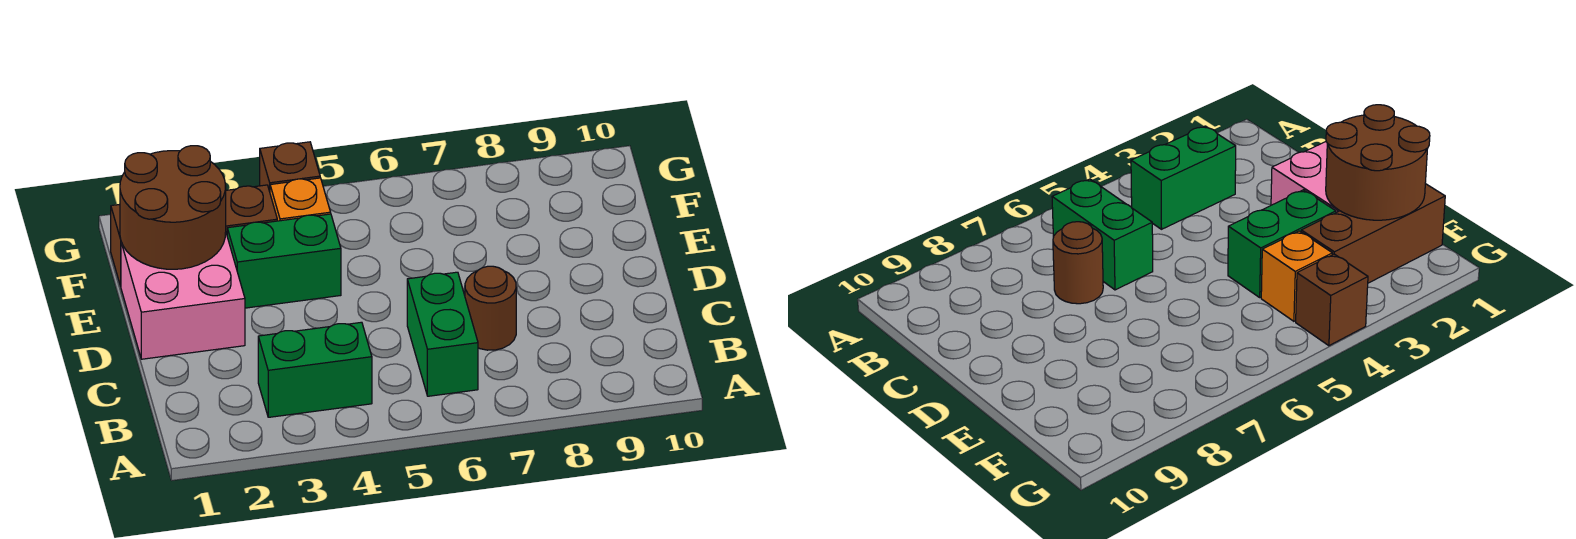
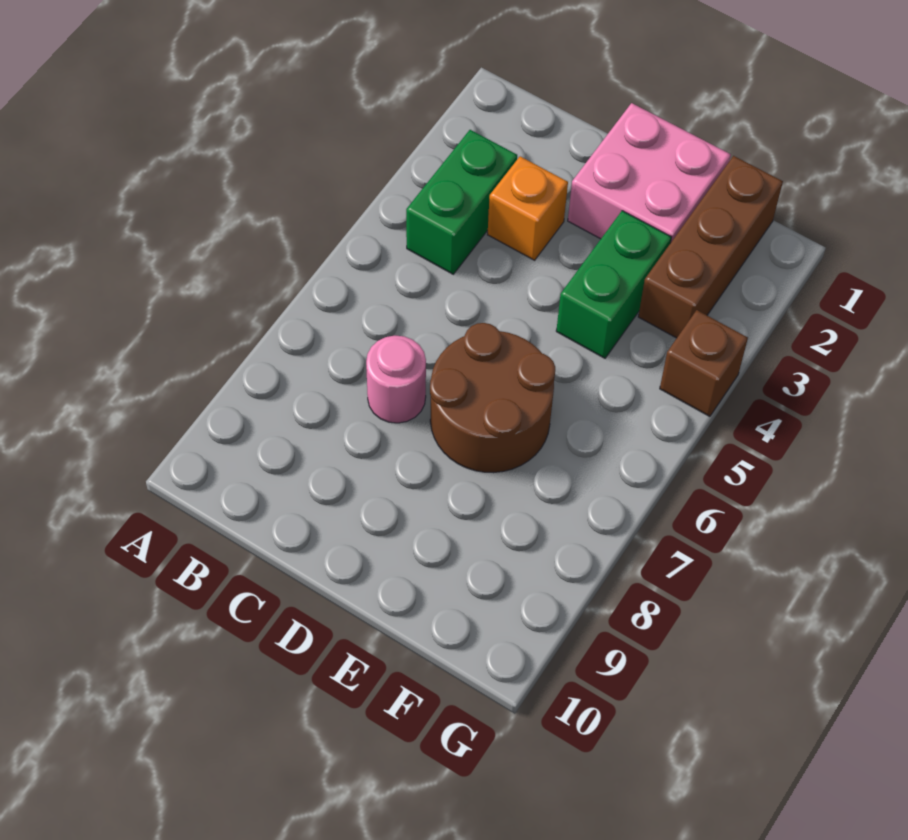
green 1x2 brick [407,272,478,396] -> none
brown 1x1 round brick [465,266,516,350] -> pink 1x1 round brick [366,336,426,423]
brown 2x2 round brick [120,146,226,269] -> brown 2x2 round brick moved to [430,323,555,473]
orange 1x1 brick [270,178,331,221] -> orange 1x1 brick moved to [488,156,568,260]

